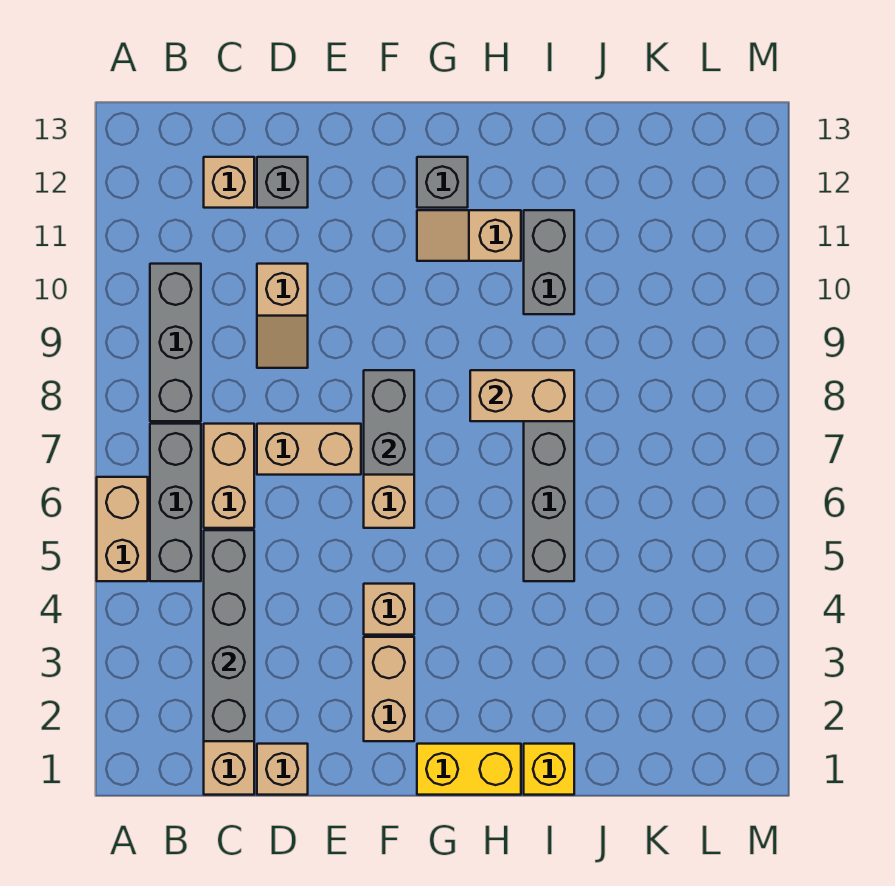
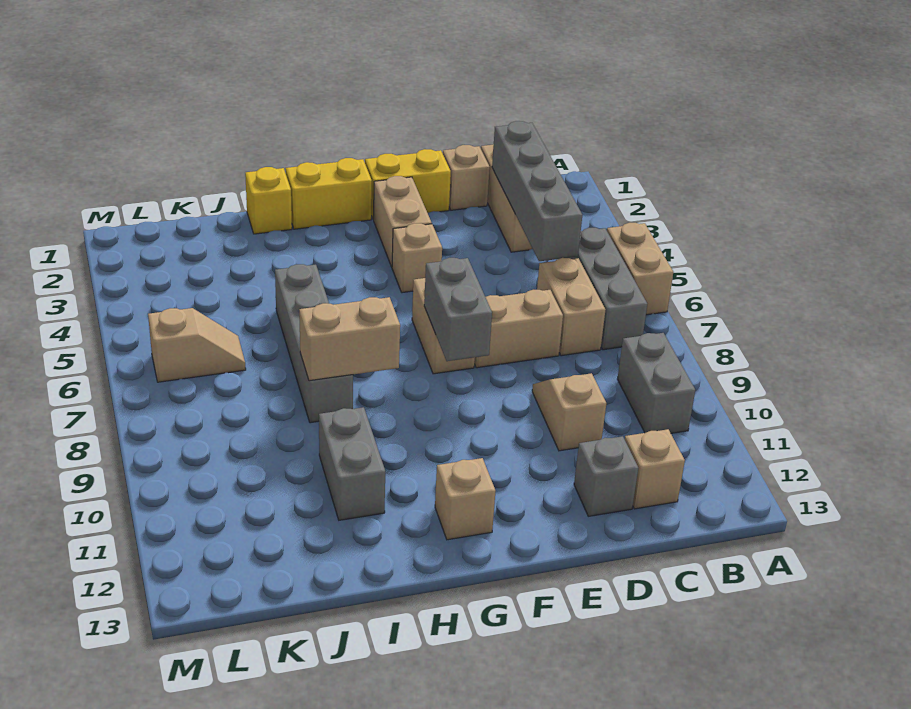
grey 1x3 brick [150,264,201,421] -> grey 1x2 brick [618,333,695,433]
none -> yellow 1x2 brick [365,149,451,220]
tan 1x2 slope [417,210,521,261] -> tan 1x2 slope moved to [148,308,246,382]
grey 1x1 brick [417,157,468,208] -> tan 1x1 brick [435,458,496,540]

